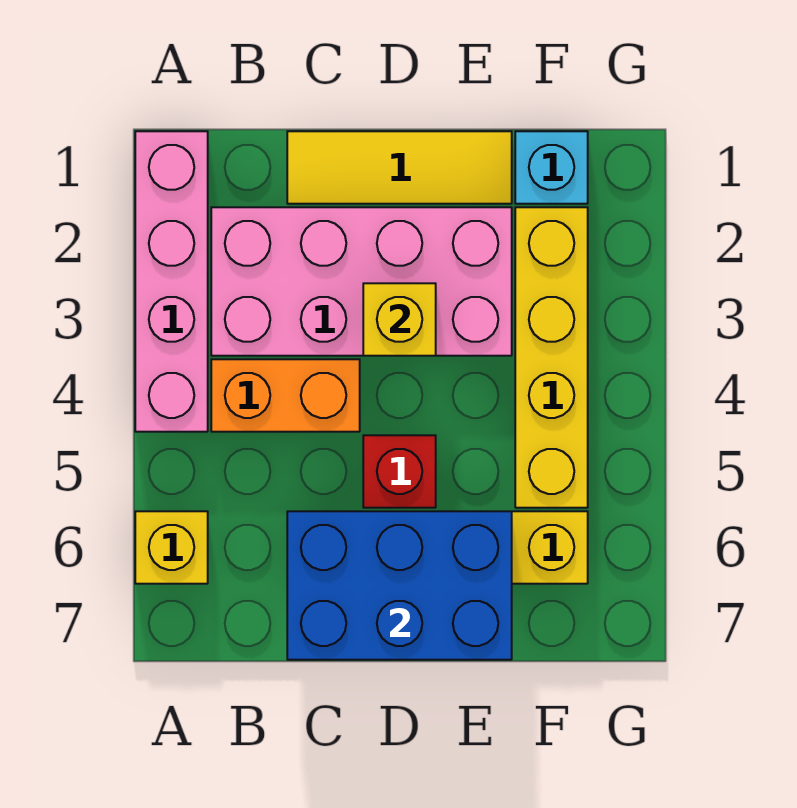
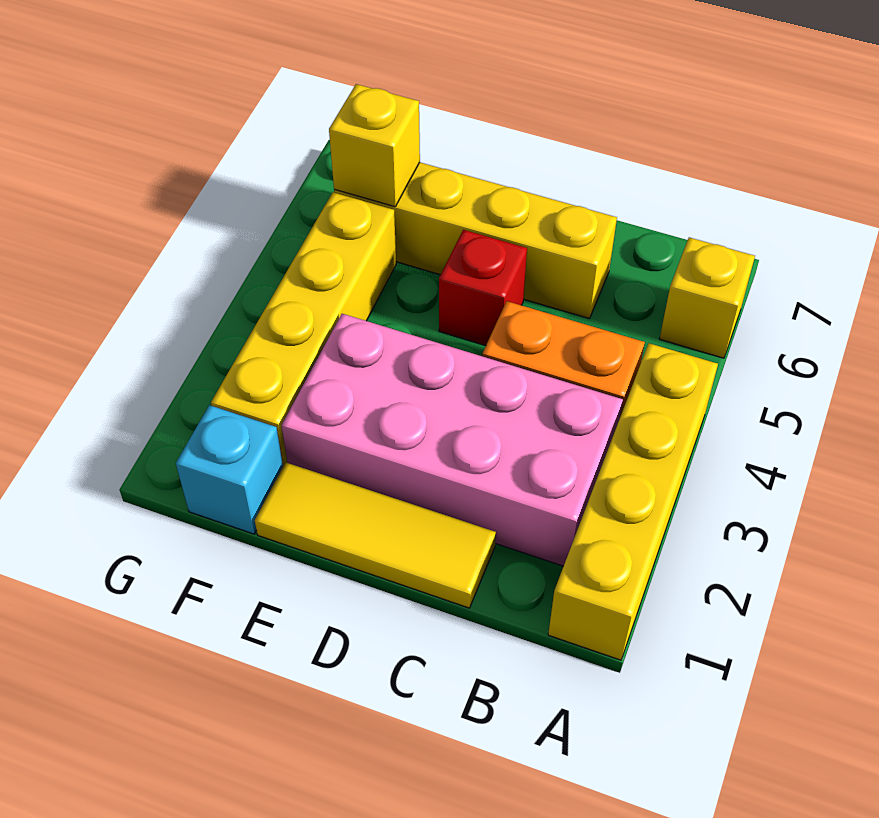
pink 1x4 brick [135,131,208,432] -> yellow 1x4 brick [548,343,718,660]
blue 2x3 brick [287,511,512,660] -> none
yellow 1x1 brick [363,283,436,356] -> yellow 1x1 brick moved to [329,84,420,207]

